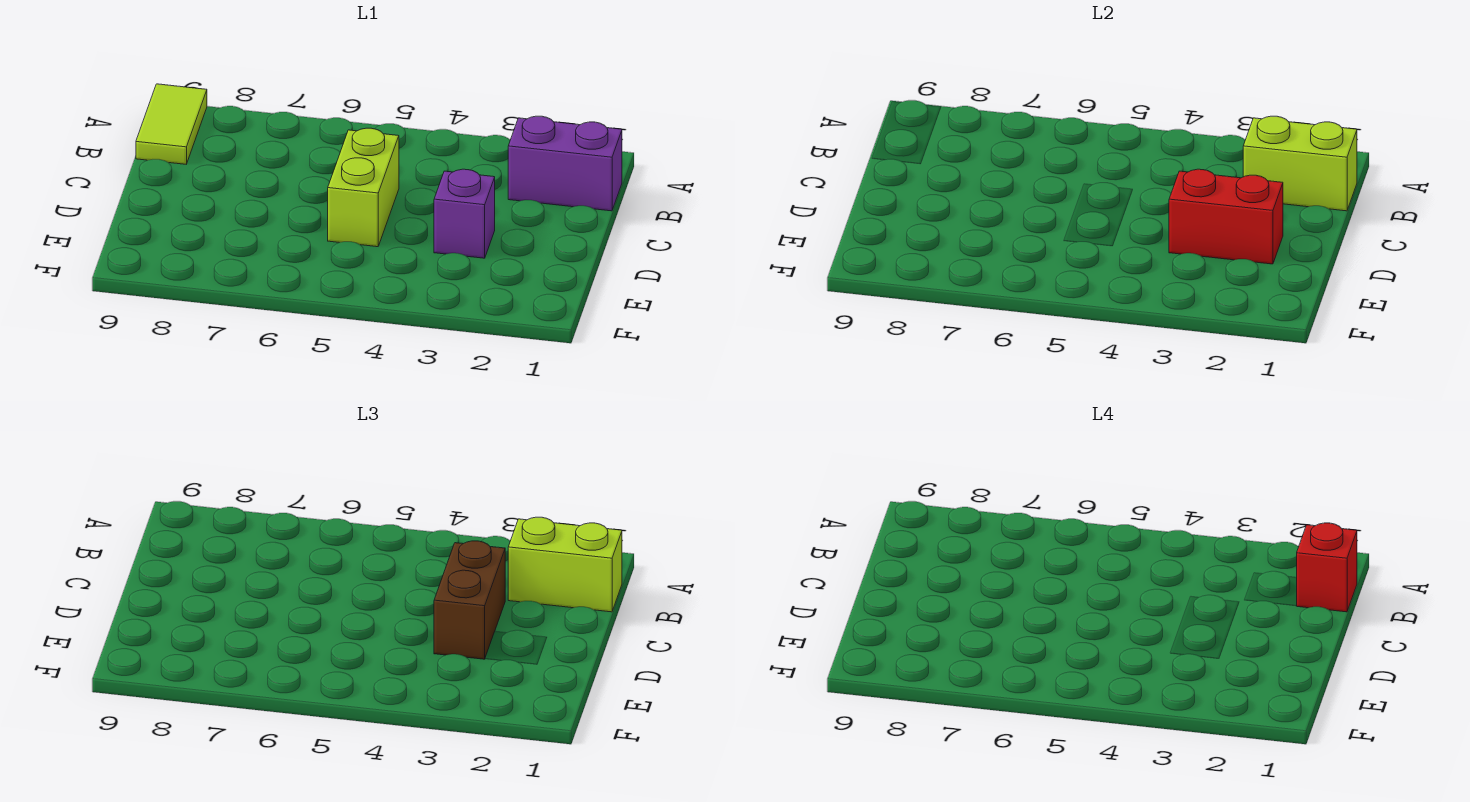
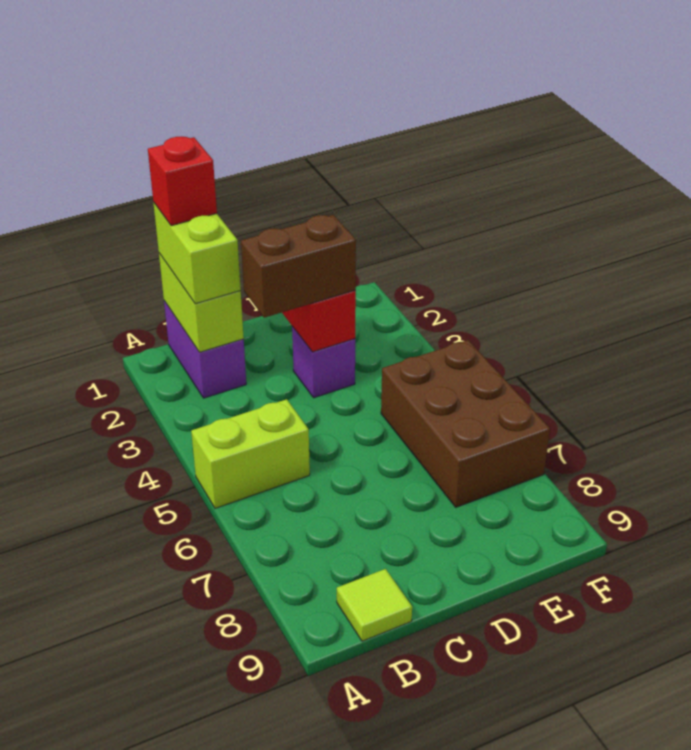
lime 1x2 tile [136,84,207,164] -> lime 1x1 tile [337,569,412,641]
lime 1x2 brick [328,128,399,247] -> lime 1x2 brick moved to [191,399,310,508]
none -> brown 2x3 brick [381,340,550,507]

